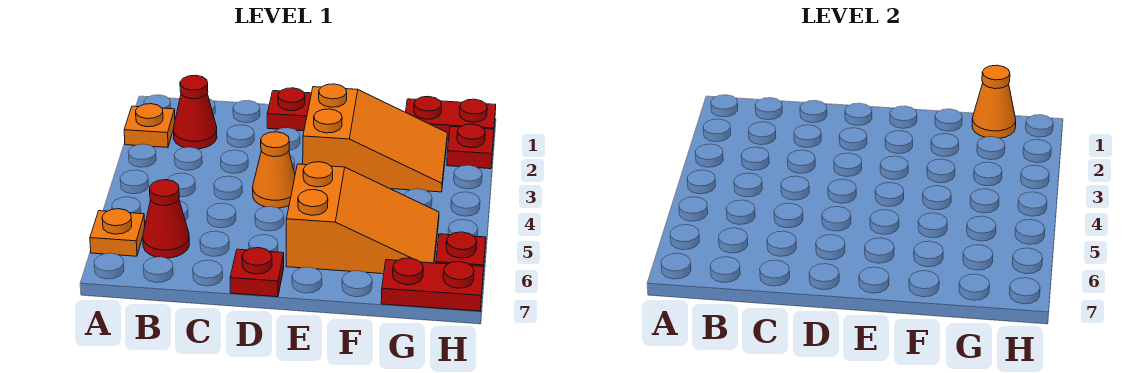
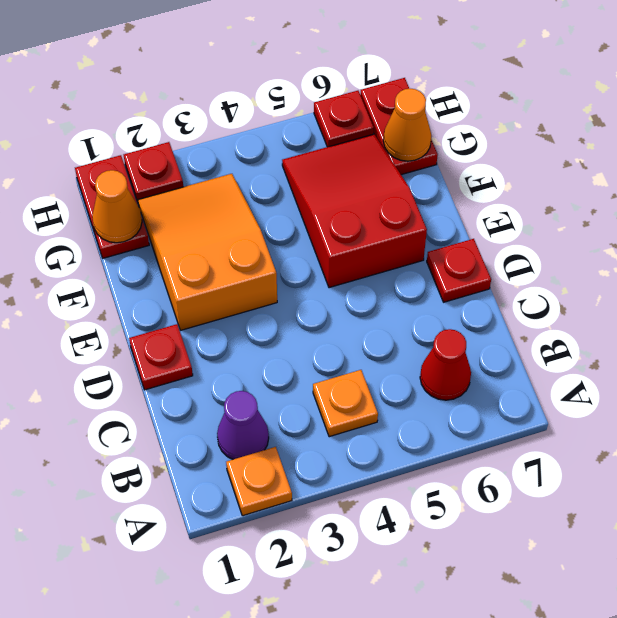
orange 1x1 plate [90,209,145,256] -> orange 1x1 plate moved to [313,370,378,437]
red 1x1 cone [174,75,217,149] -> purple 1x1 cone [217,391,269,459]
orange 1x1 cone [253,132,295,208] -> orange 1x1 cone moved to [383,89,432,161]
orange 2x3 slope [286,162,439,274] -> red 2x3 slope [282,134,427,288]

